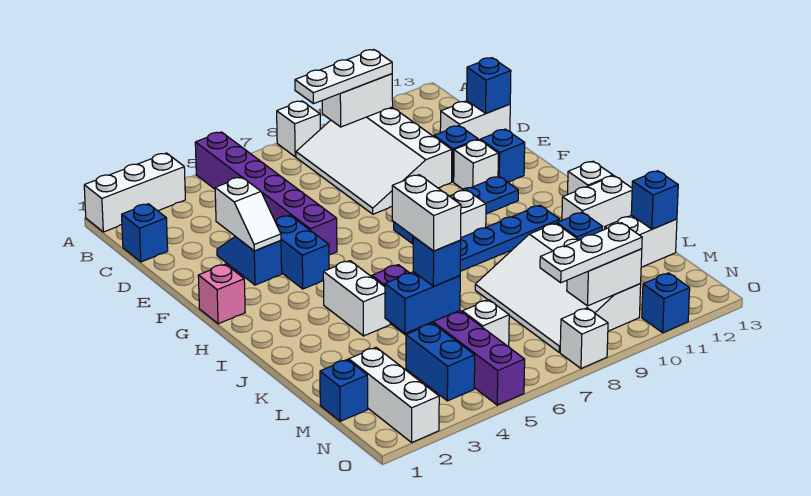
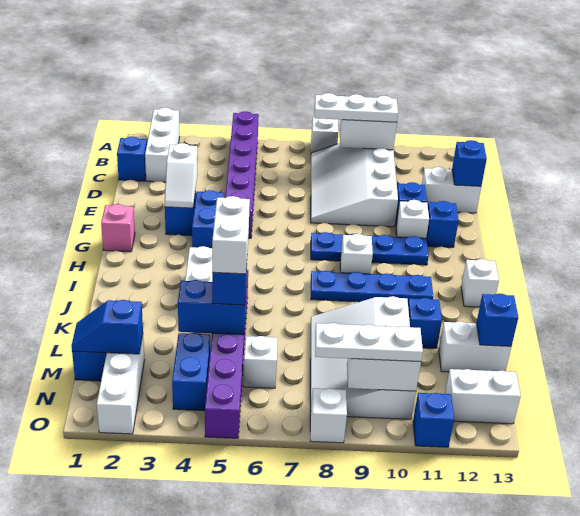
white 1x3 brick [84,153,185,232] -> white 1x3 brick turned to [145,108,180,182]
white 1x2 brick [562,176,632,230] -> white 1x2 brick moved to [445,369,521,424]
none -> blue 1x2 slope [72,300,143,354]

